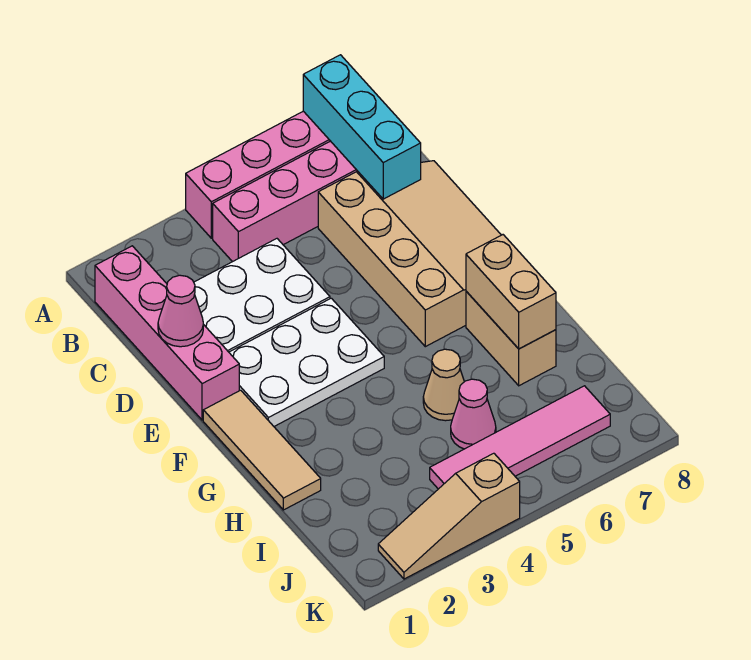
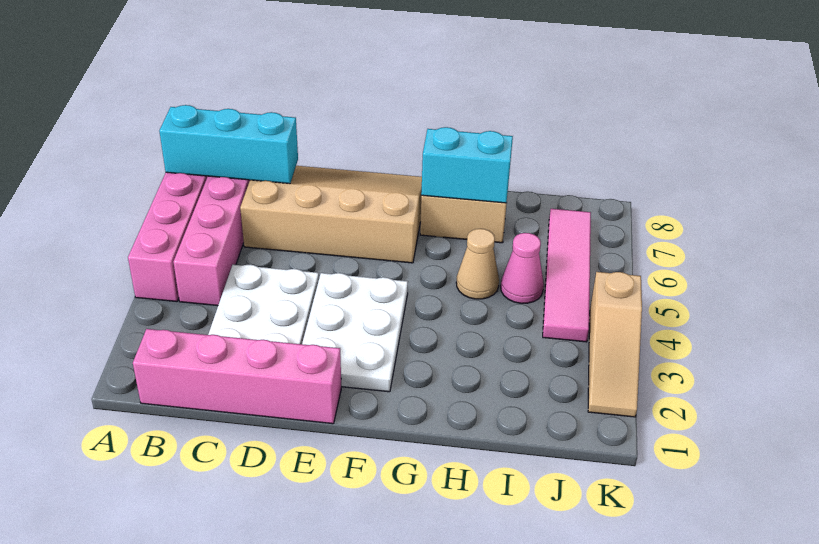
pink 1x1 cone [158,275,203,347] -> none
tan 1x3 tile [203,390,321,510] -> none
tan 1x2 brick [466,235,556,349] -> cyan 1x2 brick [421,127,513,203]

